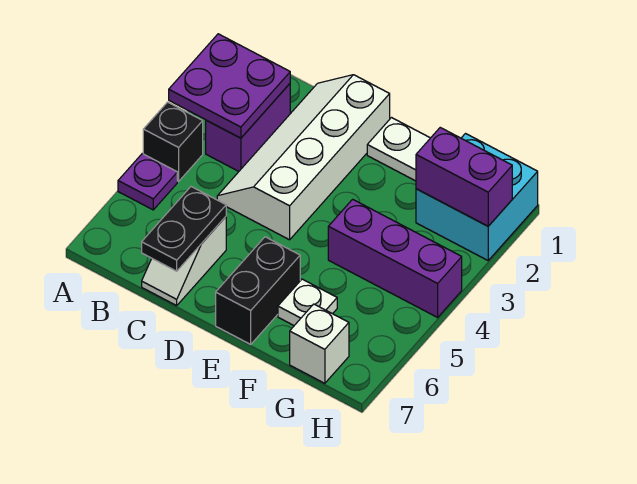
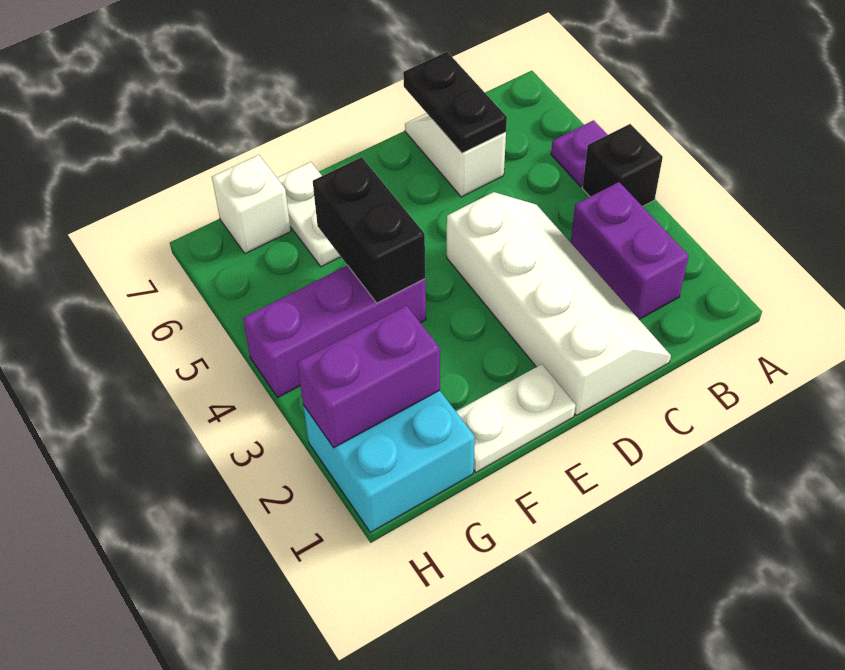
purple 2x2 plate [169,34,290,138] -> none
black 1x2 brick [216,237,300,344] -> black 1x2 brick moved to [313,157,425,303]
white 1x1 plate [278,279,337,325] -> white 1x2 plate [277,162,341,267]

